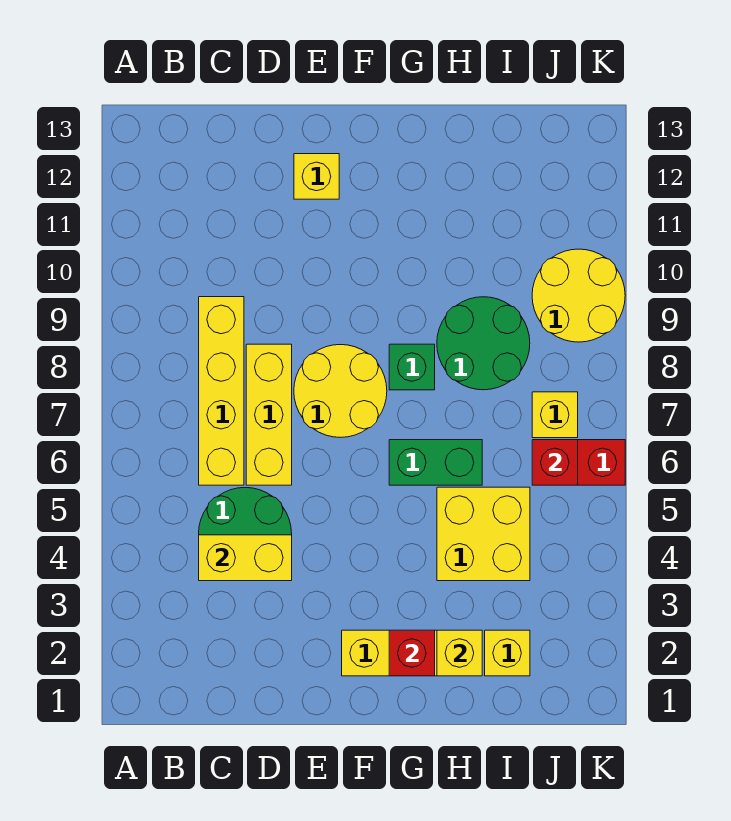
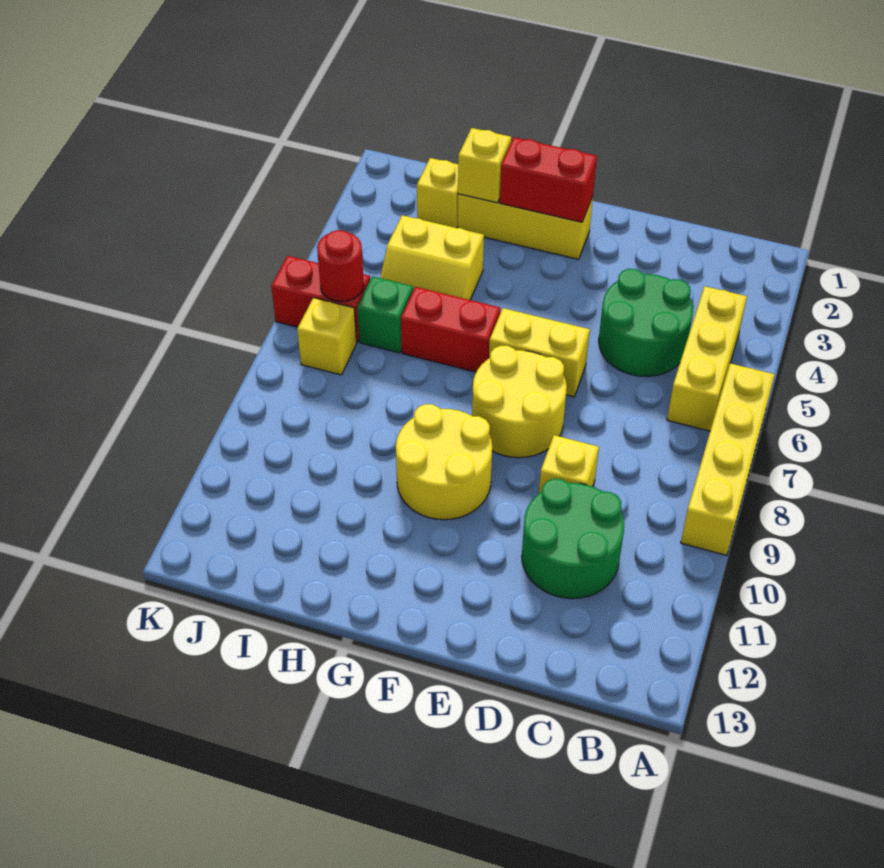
yellow 1x2 brick [199,535,292,581] -> yellow 1x2 brick moved to [489,308,590,397]
yellow 1x4 brick [199,297,244,485] -> yellow 1x4 brick moved to [681,363,775,555]
yellow 1x3 brick [246,344,292,485] -> yellow 1x3 brick moved to [667,286,747,431]
yellow 1x1 brick [294,154,339,199] -> yellow 1x1 brick moved to [539,435,599,493]
red 1x1 brick [389,630,435,676] -> red 1x2 brick [500,137,597,222]
green 1x2 brick [389,440,482,485] -> red 1x2 brick [401,287,500,372]
green 1x1 brick [389,344,435,390] -> green 1x1 brick moved to [357,276,413,353]
yellow 2x2 brick [437,487,530,581] -> yellow 2x2 slope [380,215,484,300]
green 2x2 round brick [437,297,530,390] -> green 2x2 round brick moved to [522,479,624,599]
red 1x1 brick [532,440,578,485] -> red 1x1 round brick [317,230,364,302]
yellow 2x2 round brick [532,249,625,342] -> yellow 2x2 round brick moved to [396,404,492,520]

